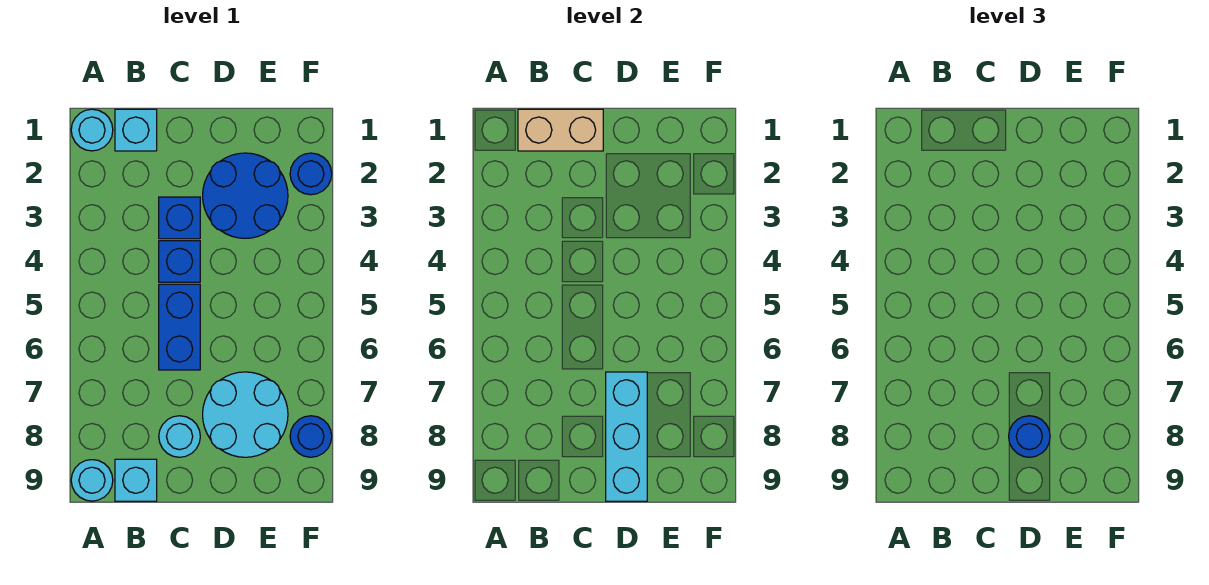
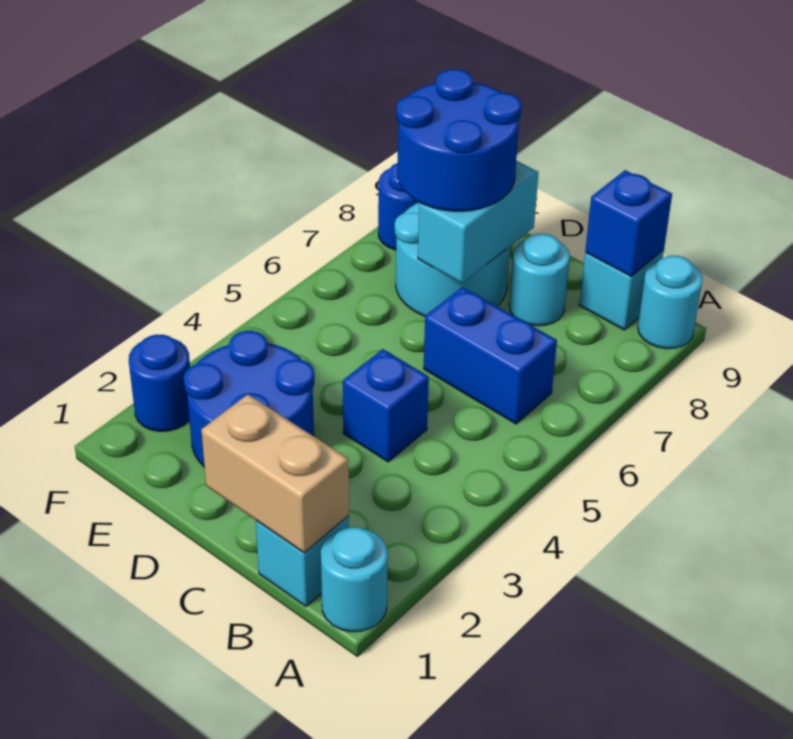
blue 1x1 brick [159,197,200,239] -> blue 1x1 brick moved to [585,170,672,276]
blue 1x2 brick [159,284,200,370] -> blue 1x2 brick turned to [424,287,557,424]
cyan 1x3 brick [606,372,647,501] -> cyan 1x2 brick [418,161,539,283]
blue 1x1 round brick [1009,416,1050,457] -> blue 2x2 round brick [396,69,521,211]

